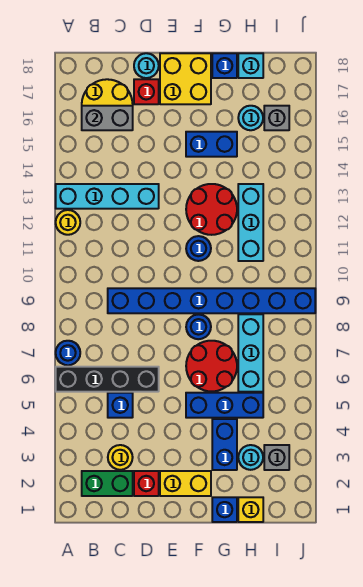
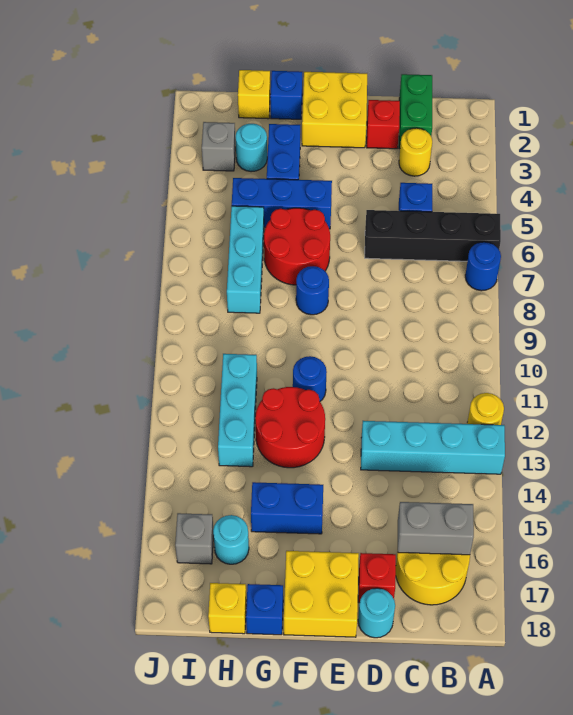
green 1x2 brick [82,471,133,496] -> green 1x2 brick turned to [399,74,432,149]
blue 1x8 brick [108,288,315,313] -> none
yellow 1x2 brick [160,471,211,496] -> yellow 2x2 brick [302,72,367,148]
cyan 1x1 brick [238,53,263,78] -> yellow 1x1 brick [208,583,247,634]

